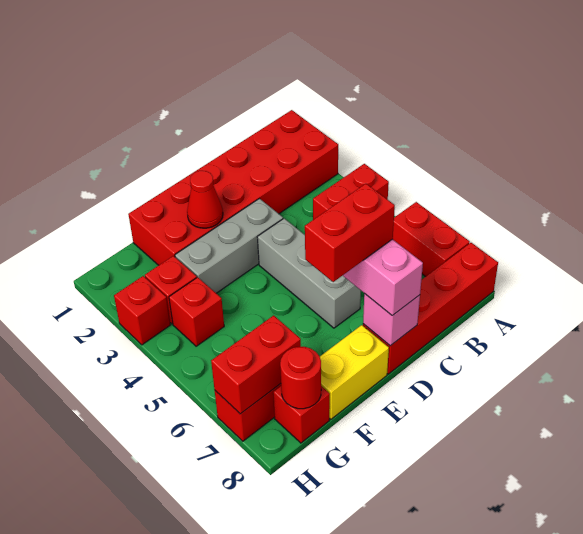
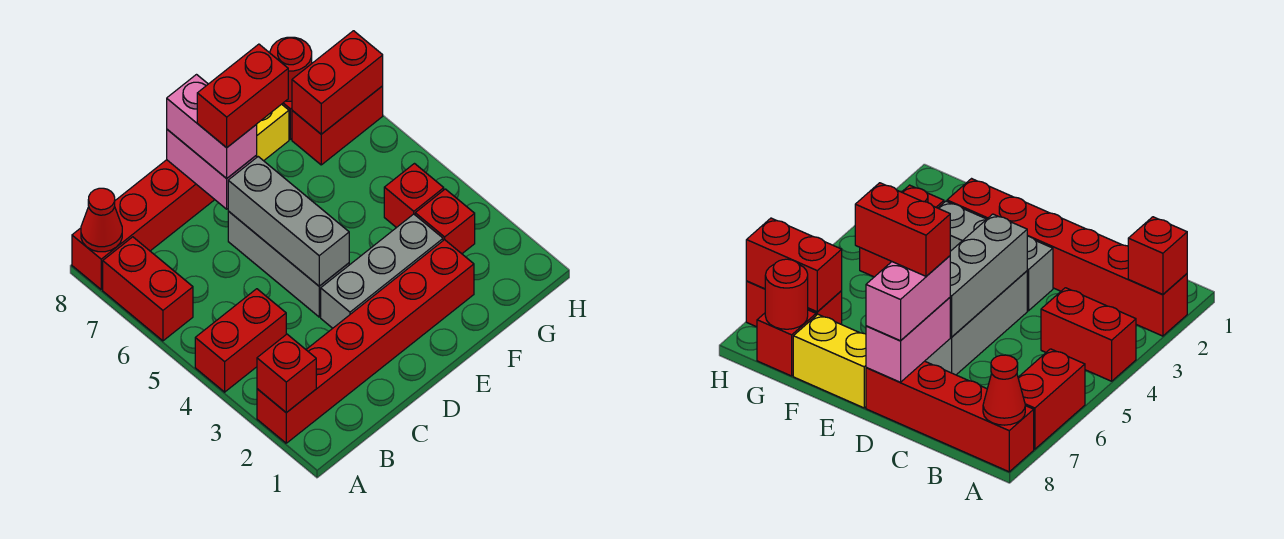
red 2x6 brick [128,110,338,265] -> red 1x6 brick [257,240,474,443]
none -> grey 1x3 brick [228,157,349,286]
pink 1x1 brick [363,294,420,346] -> pink 1x2 brick [167,130,257,209]
red 1x1 cone [187,171,223,228] -> red 1x1 cone moved to [81,188,122,252]
red 1x1 brick [114,276,170,345] -> red 1x1 brick moved to [257,334,316,413]

